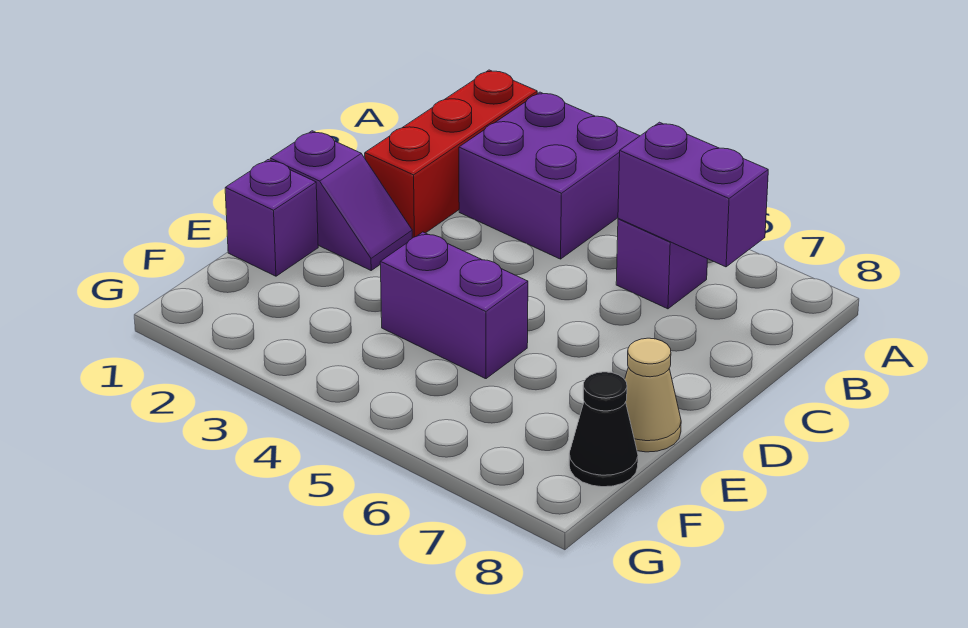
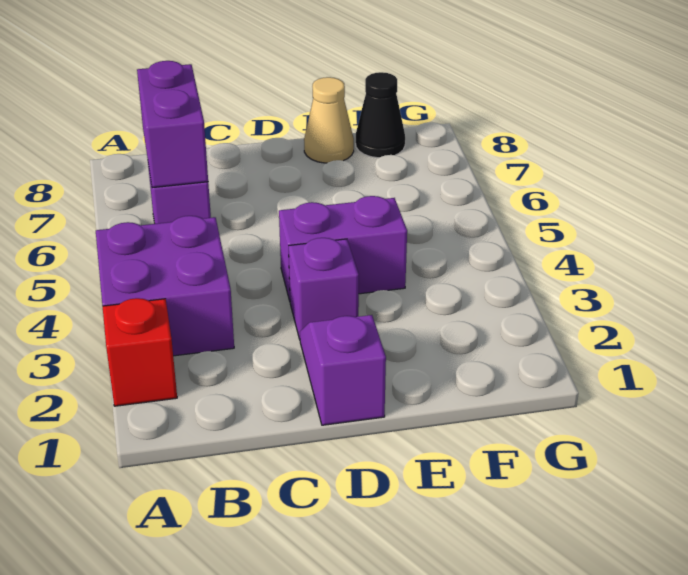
red 1x3 brick [365,70,537,238] -> red 1x1 brick [103,298,177,406]
purple 1x1 brick [225,160,318,276] -> purple 1x1 brick moved to [289,238,359,339]
purple 1x2 brick [380,232,528,379] -> purple 1x2 brick turned to [279,196,407,301]

